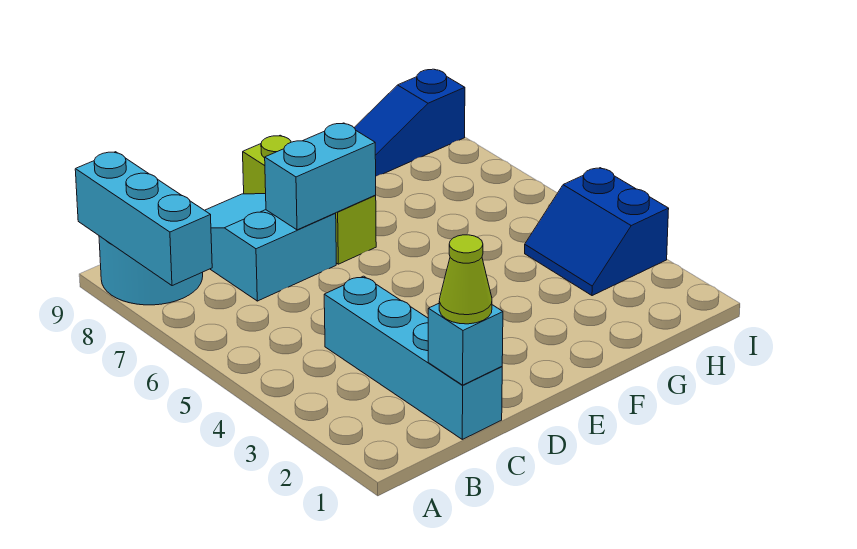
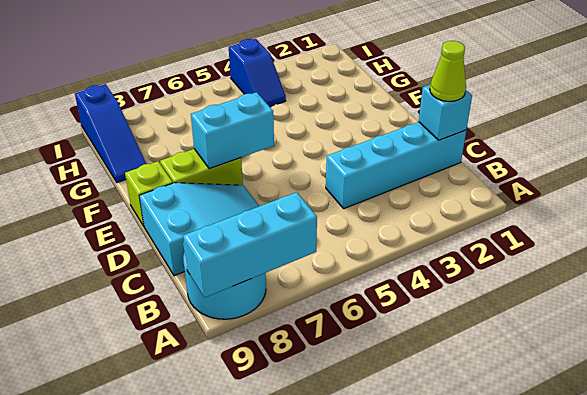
cyan 2x3 slope [205,194,336,301] -> cyan 2x3 slope turned to [139,183,259,276]
cyan 1x2 brick [265,123,376,230] -> cyan 1x2 brick turned to [191,92,274,169]
blue 2x2 slope [525,168,669,296] -> blue 1x2 slope [229,39,286,107]

